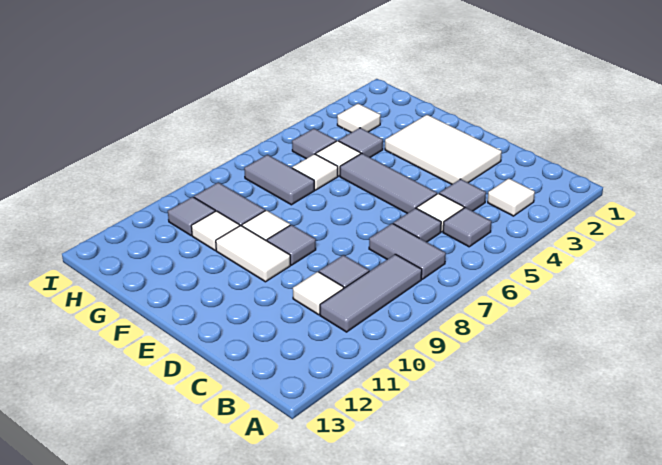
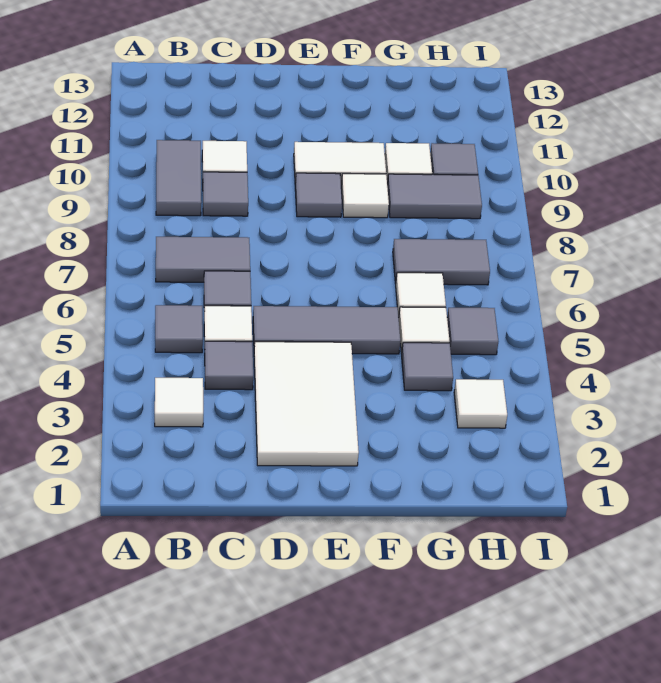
grey 1x3 tile [320,254,422,332] -> grey 1x2 tile [156,140,201,216]
white 2x3 tile [385,115,502,184] -> white 2x3 tile turned to [254,342,359,466]

